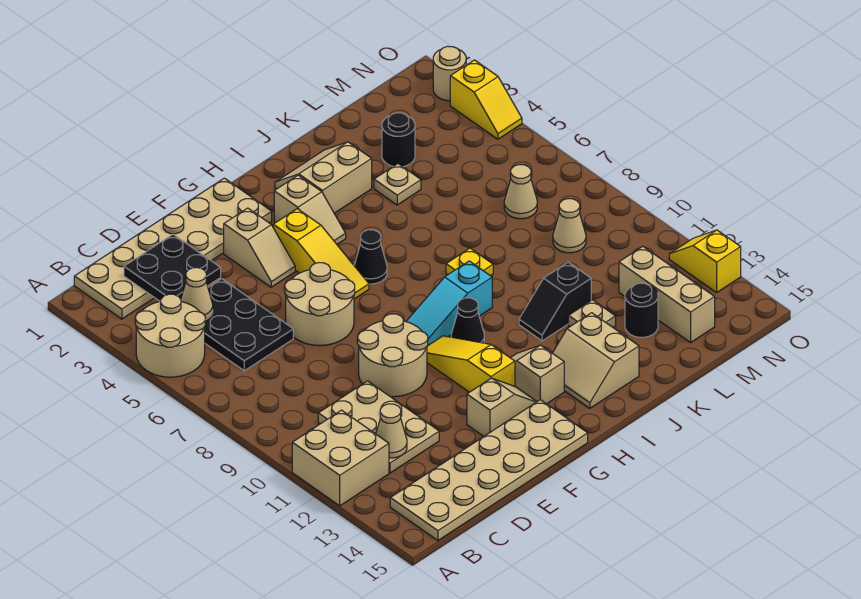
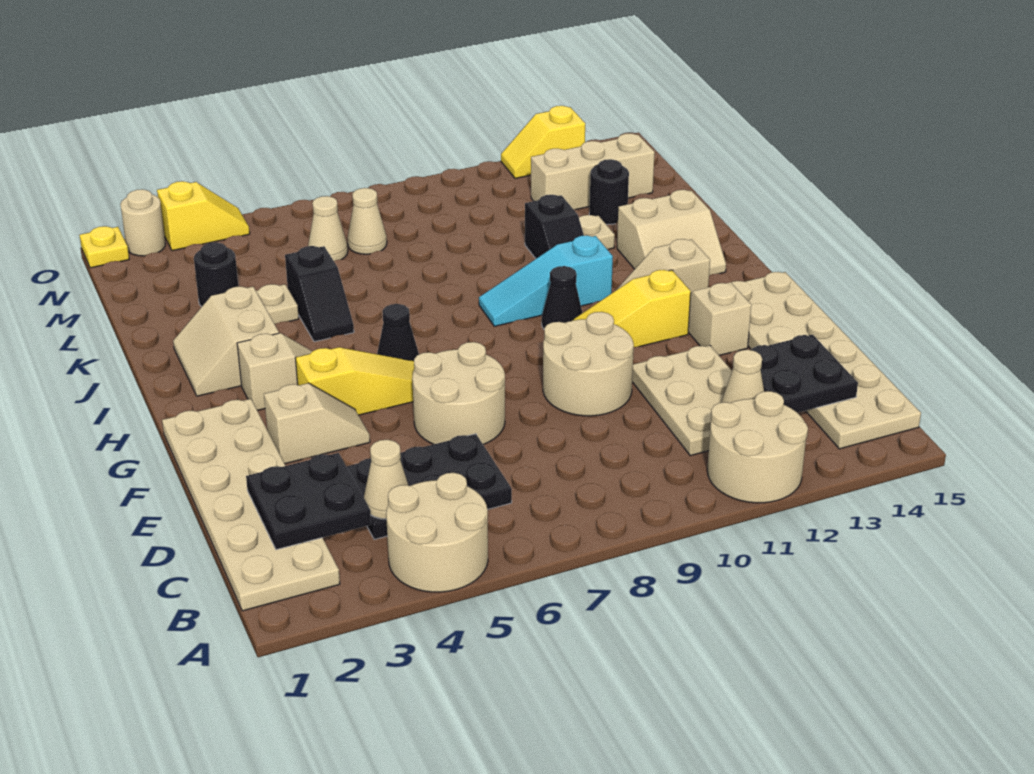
tan 2x2 brick [292,410,389,506] -> tan 2x2 round brick [707,391,808,503]
tan 2x3 plate [318,381,439,473] -> tan 2x3 plate turned to [632,345,732,456]
none -> black 2x2 plate [734,335,858,413]
cyan 1x3 slope [406,261,492,345] -> cyan 1x3 slope turned to [479,235,613,326]
none -> black 1x2 slope [285,246,354,342]
yellow 1x1 plate [446,248,493,276] -> yellow 1x1 plate moved to [80,226,129,268]
tan 1x1 cone [553,199,586,253] -> tan 1x1 cone moved to [308,196,348,261]

